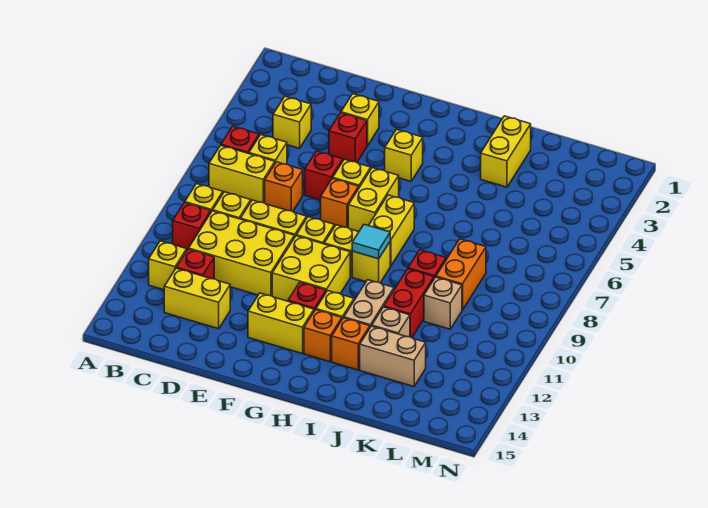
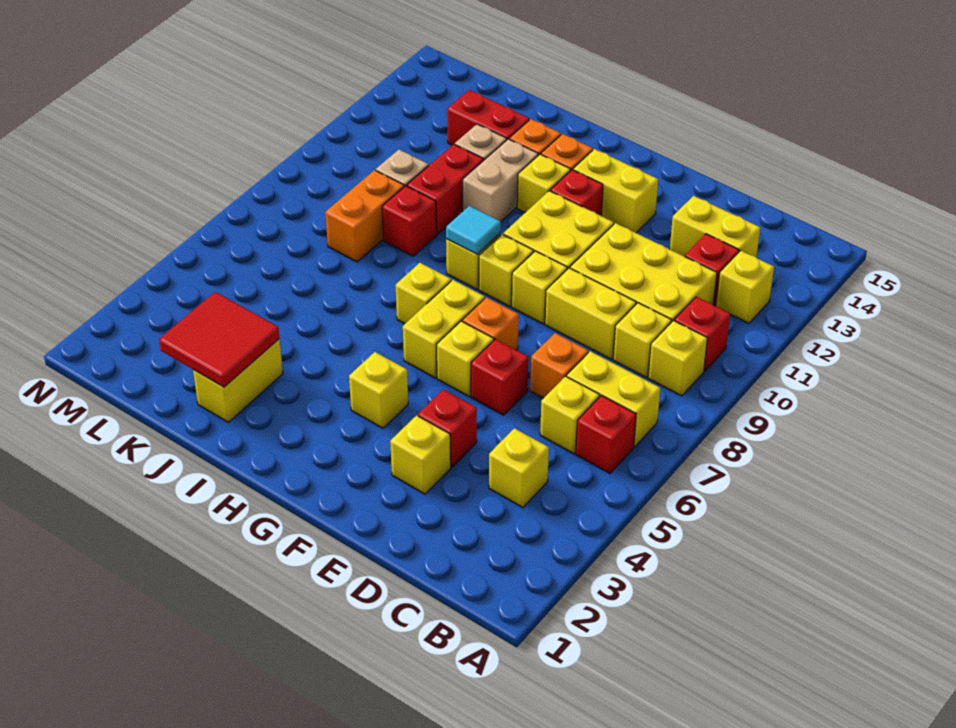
yellow 1x2 brick [369,195,414,266] -> yellow 1x1 brick [396,263,451,324]
none -> red 2x2 tile [159,292,279,387]
tan 1x2 brick [360,326,426,387] -> red 1x2 brick [447,90,529,145]

